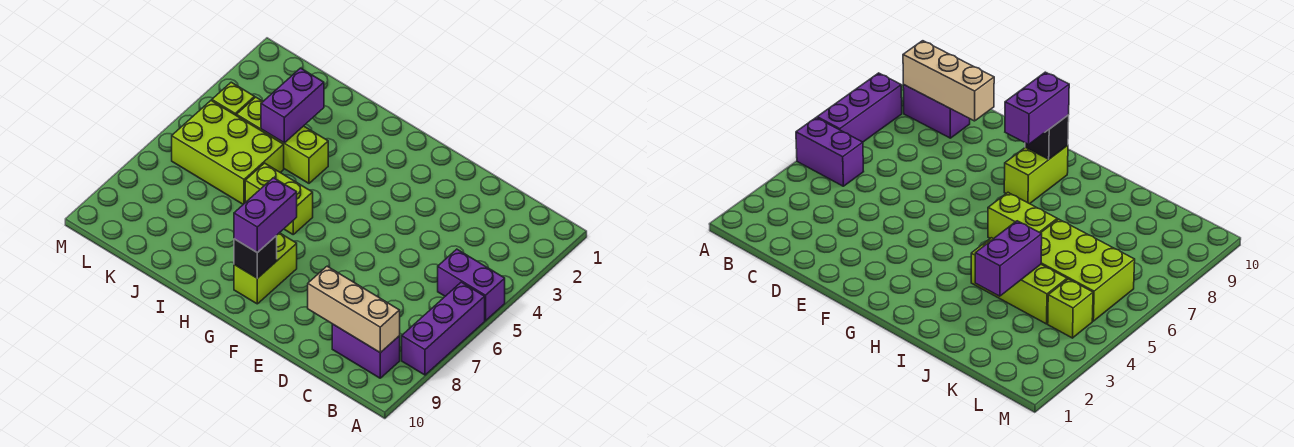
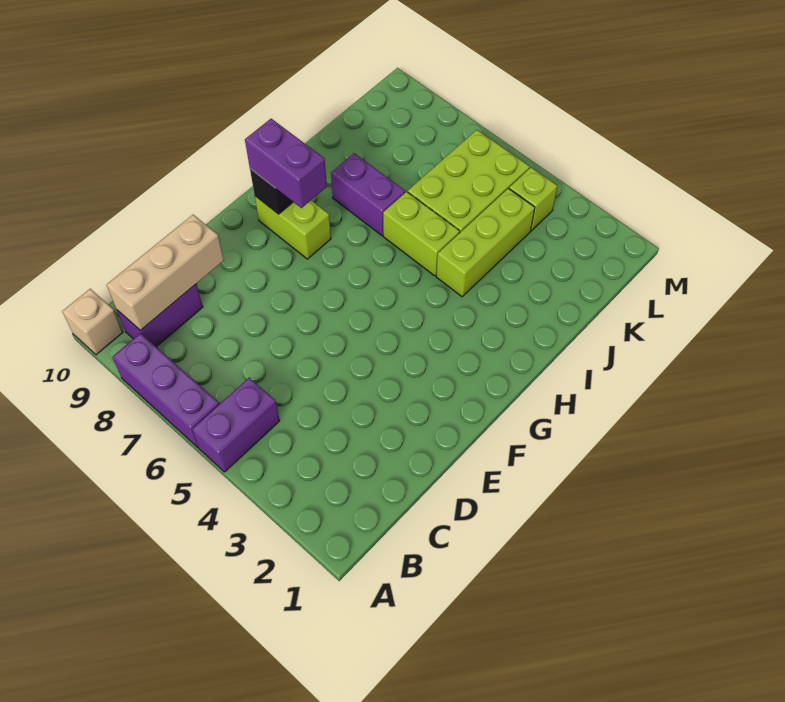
none -> tan 1x1 brick [62,289,123,355]
lime 1x2 brick [245,163,313,234] -> lime 1x2 brick turned to [383,192,460,276]
purple 1x2 brick [261,68,324,143] -> purple 1x2 brick moved to [331,153,405,236]

